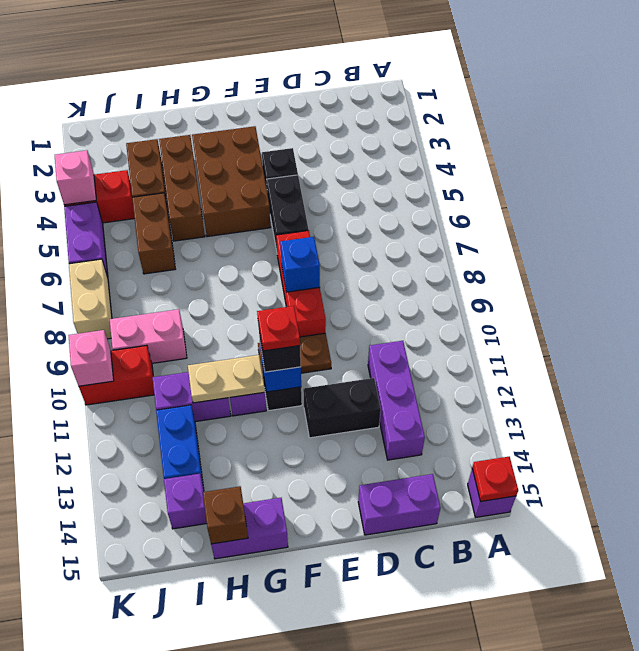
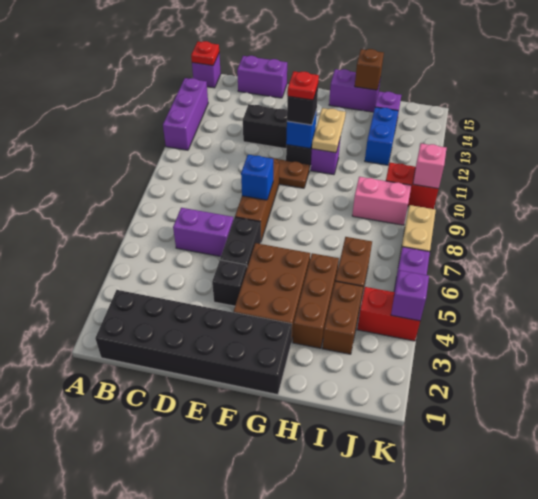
none -> black 2x6 brick [95,290,292,395]
purple 1x3 brick [368,341,425,460] -> purple 1x3 brick moved to [163,78,208,150]
red 1x3 brick [276,231,326,337] -> brown 1x3 brick [235,162,279,241]
tan 1x2 plate [188,355,265,403] -> tan 1x2 plate turned to [312,108,346,153]
purple 1x2 brick [153,372,231,422] -> purple 1x2 brick moved to [173,208,234,256]
pink 1x1 brick [55,150,96,205] -> purple 1x1 brick [391,270,429,321]

